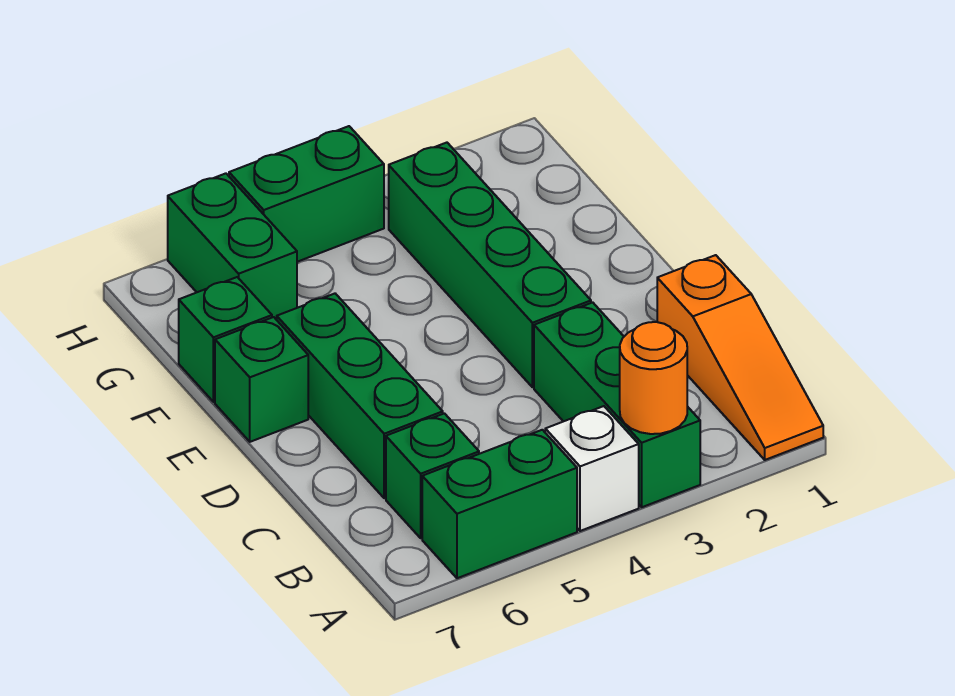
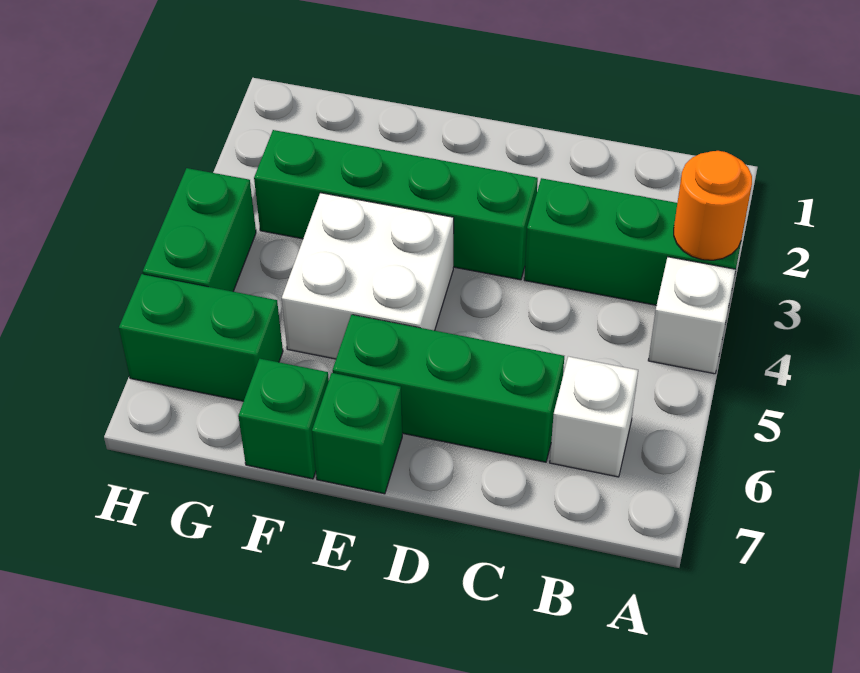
orange 1x3 slope [657,255,823,460] -> none
green 1x2 brick [422,430,577,578] -> none
green 1x1 brick [386,413,479,538] -> white 1x1 brick [550,356,638,477]
none -> white 2x2 brick [282,193,454,359]

